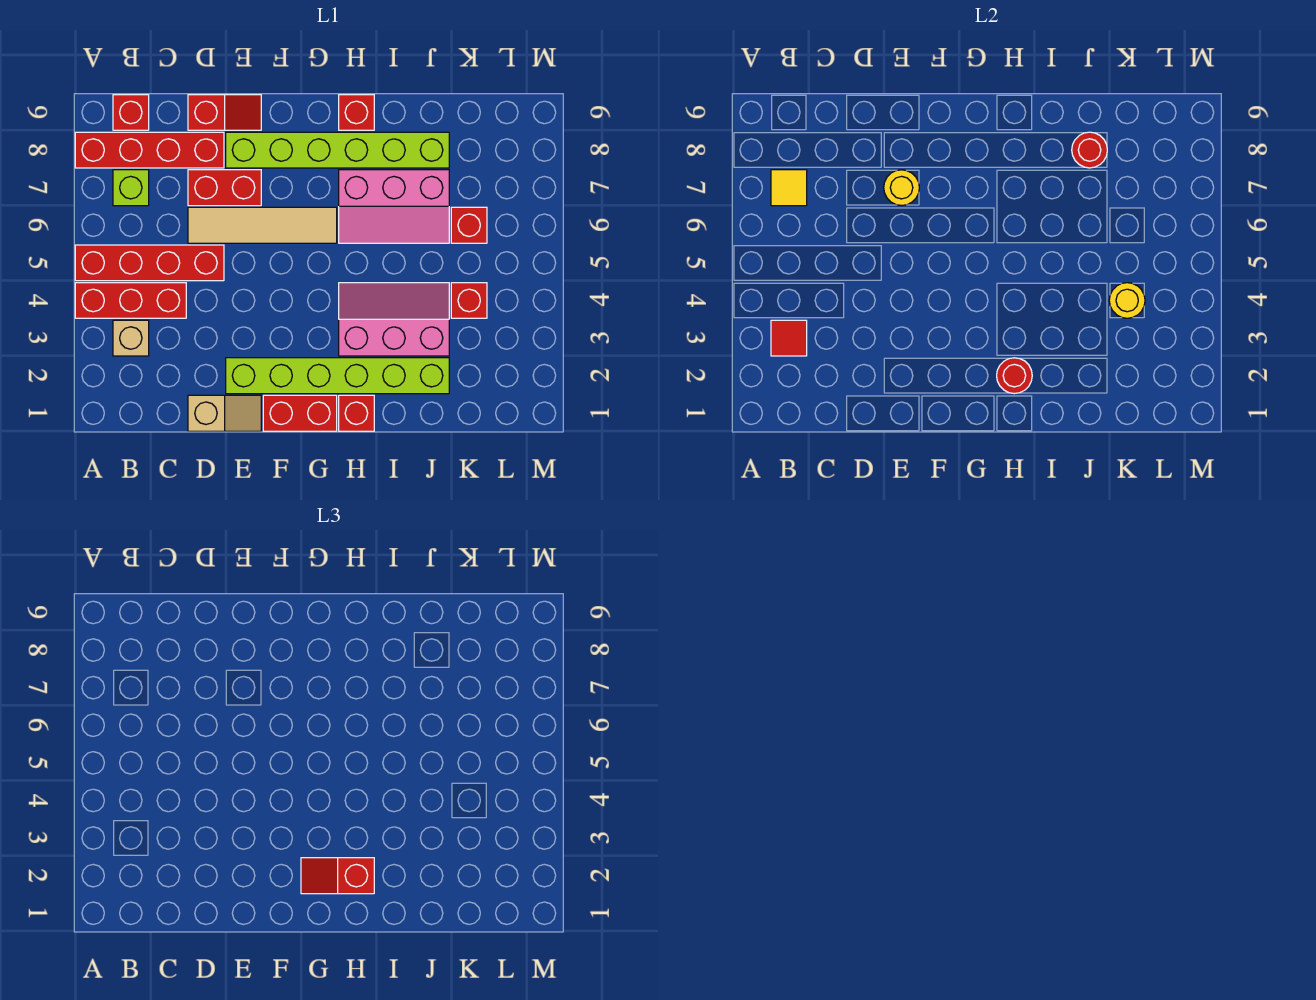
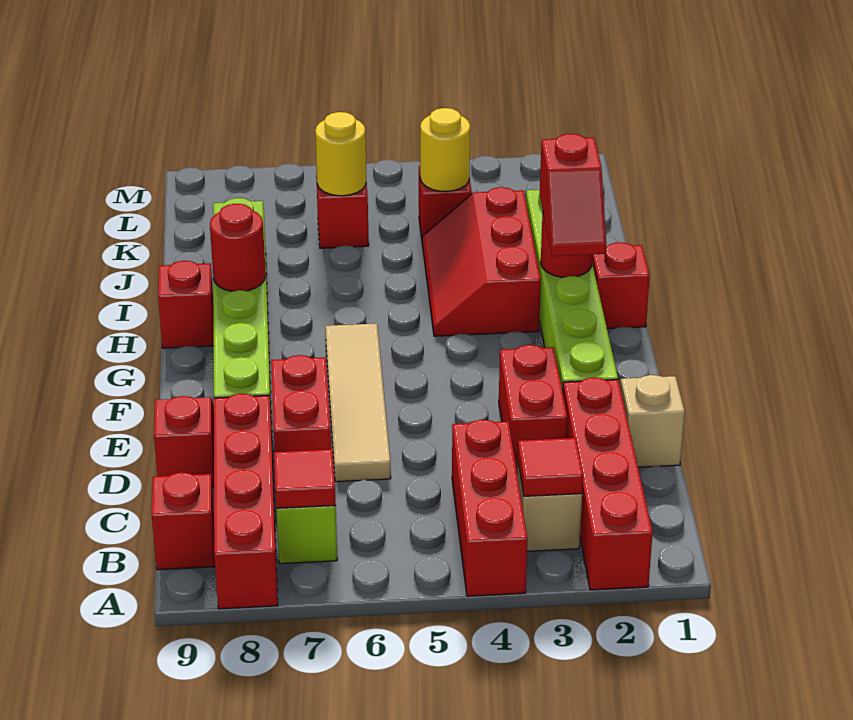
red 1x4 brick [75,245,224,281] -> red 1x4 brick moved to [563,377,653,590]
yellow 1x1 tile [771,170,807,206] -> red 1x1 tile [274,449,336,508]
yellow 1x1 round brick [884,170,919,206] -> yellow 1x1 round brick moved to [315,112,366,196]
red 1x2 brick [263,395,337,431] -> red 1x2 brick moved to [499,345,567,470]
pink 2x3 slope [339,283,449,356] -> red 2x3 slope [422,187,541,336]
pink 2x3 slope [339,170,449,243] -> none
red 1x1 round brick [1072,132,1107,168] -> red 1x1 round brick moved to [210,204,266,291]

